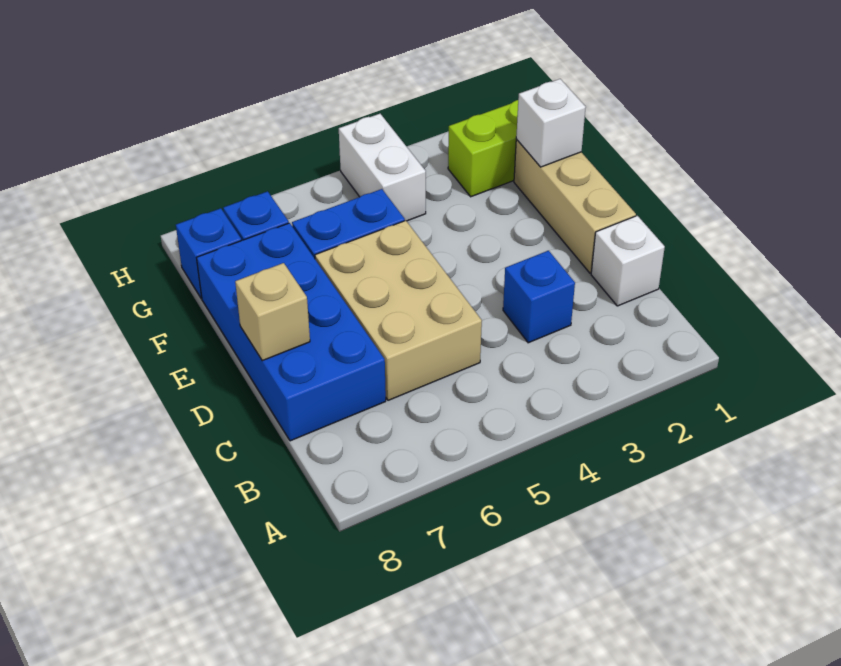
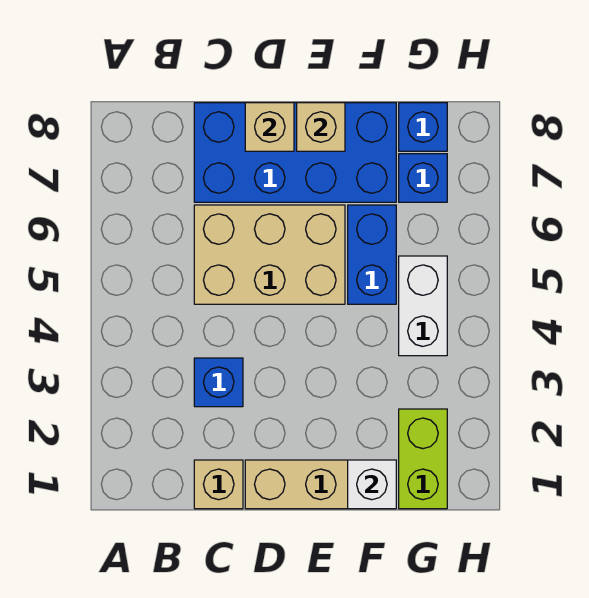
white 1x1 brick [591,216,665,306] -> tan 1x1 brick [194,460,243,509]
none -> tan 1x1 brick [297,103,345,151]
white 1x2 brick [339,114,426,221] -> white 1x2 brick turned to [399,256,447,356]

